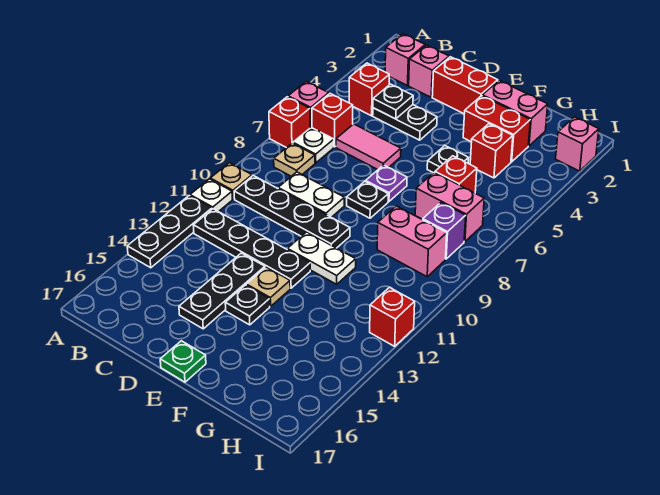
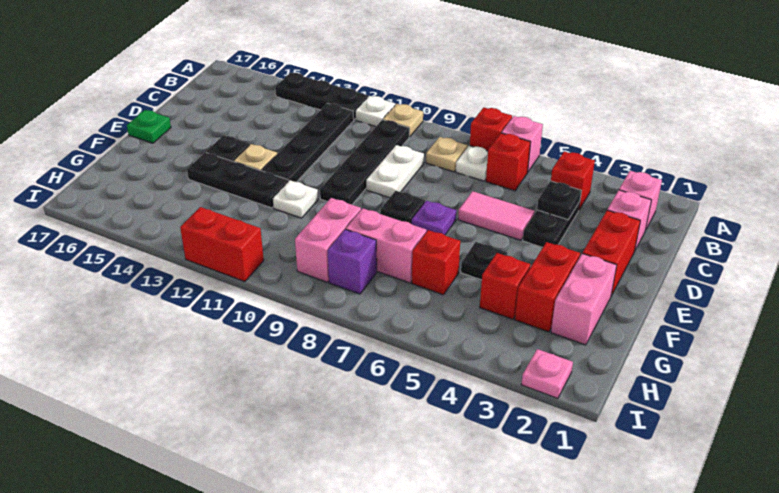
pink 1x2 tile [336,124,401,169] -> pink 1x2 tile turned to [458,191,535,240]
black 1x3 plate [179,253,265,329] -> black 1x3 plate moved to [187,152,288,208]
white 1x2 plate [287,232,356,284] -> white 1x1 plate [273,180,318,218]
pink 1x2 brick [415,172,484,242] -> pink 1x2 brick turned to [346,208,426,283]
pink 1x1 brick [556,117,599,171] -> pink 1x1 plate [521,349,573,398]
red 1x1 brick [370,287,415,346] -> red 1x2 brick [180,207,264,282]

